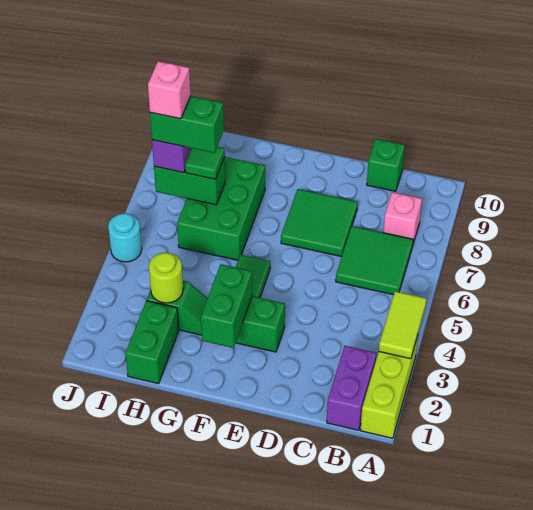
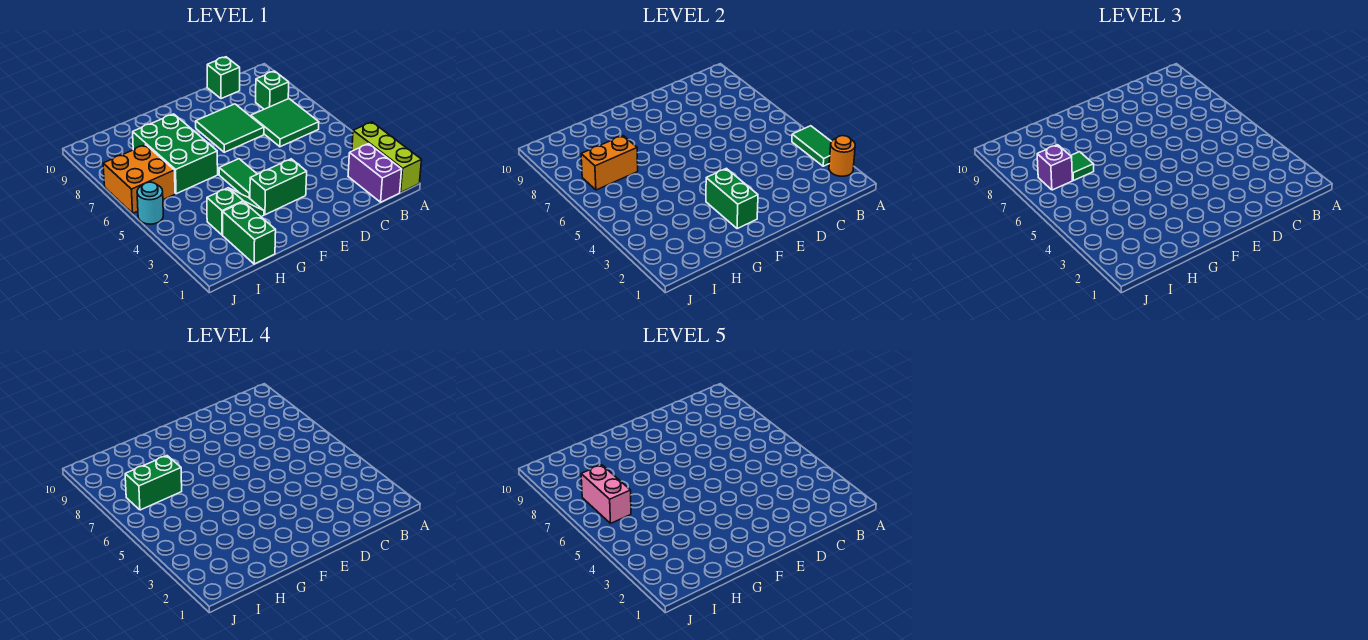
none -> orange 1x1 round brick [829,136,855,176]
lime 1x2 tile [379,291,427,359] -> green 1x2 tile [792,126,832,166]
pink 1x1 brick [383,192,422,244] -> green 1x1 brick [256,71,289,109]
lime 1x1 round brick [149,252,183,303] -> none
green 1x2 brick [154,157,225,205] -> orange 1x2 brick [581,136,638,190]
none -> orange 2x2 brick [103,145,175,213]
pink 1x1 brick [148,61,191,119] -> pink 1x2 brick [581,465,631,523]

